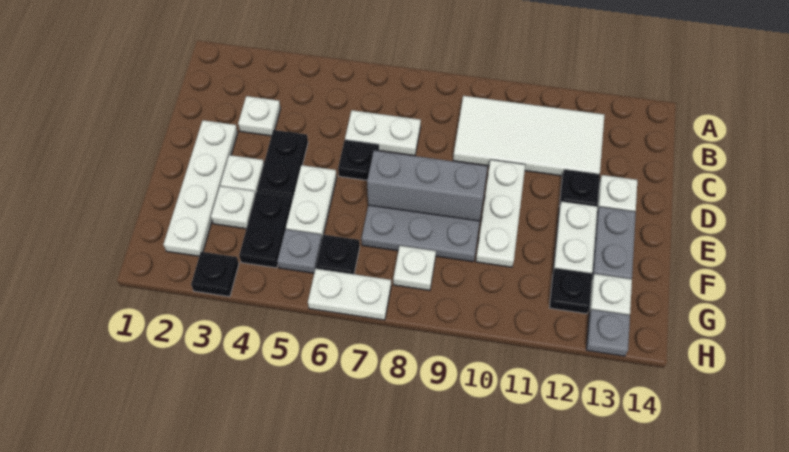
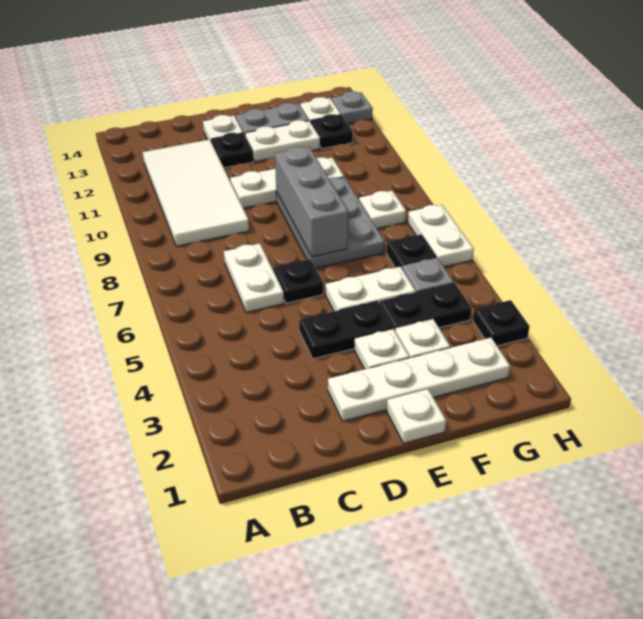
white 1x1 plate [238,96,281,136] -> white 1x1 plate moved to [387,389,446,443]

